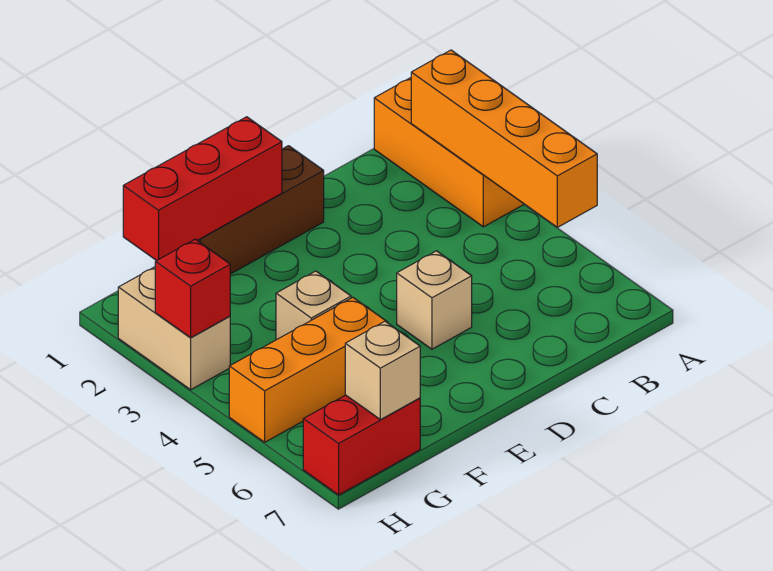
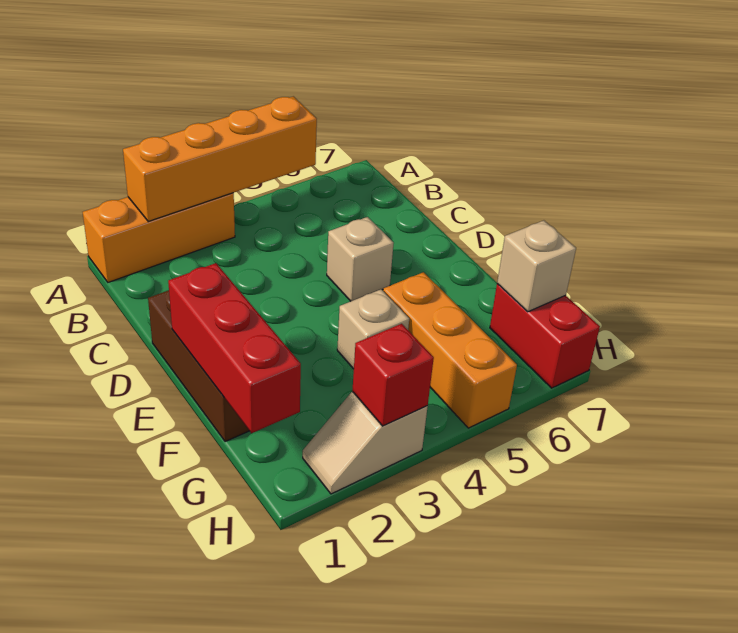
tan 1x2 brick [118,267,230,390] -> tan 1x2 slope [303,392,428,494]

